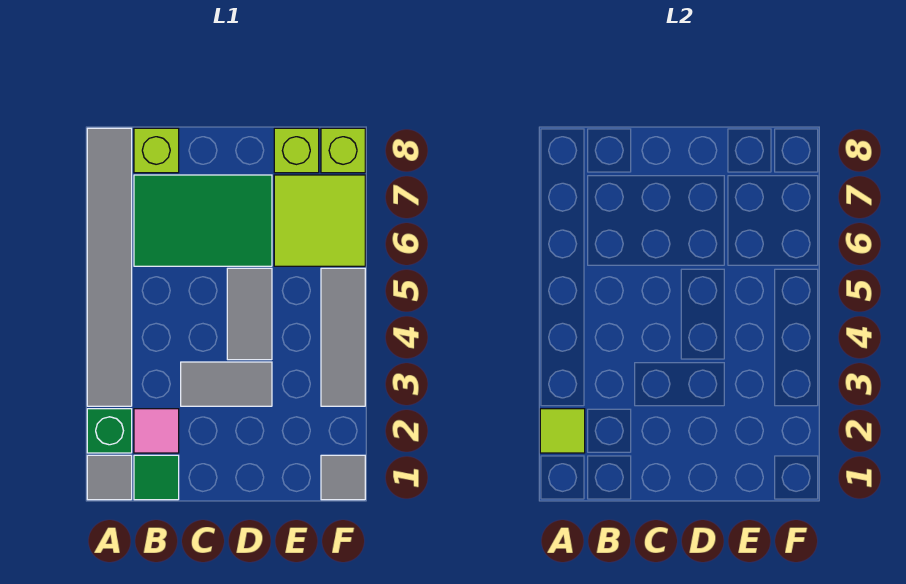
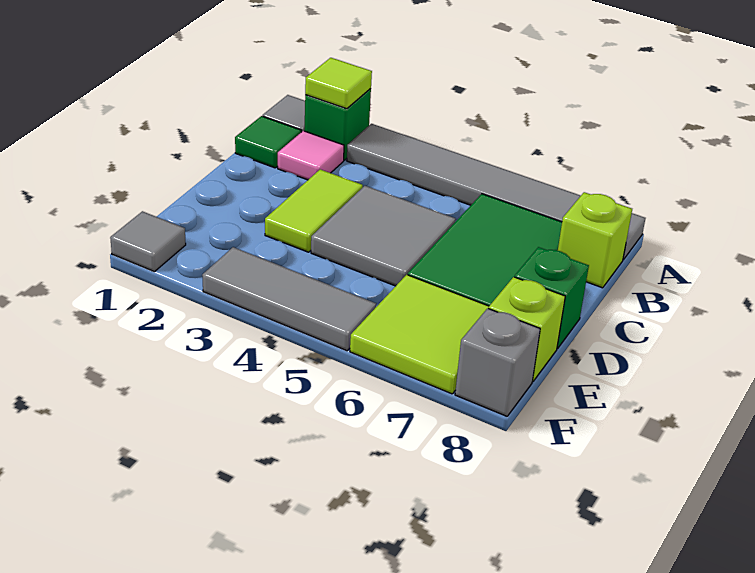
grey 1x2 tile [181,362,272,406] -> lime 1x2 tile [265,169,363,252]
grey 1x2 tile [227,268,272,360] -> grey 2x2 tile [311,186,456,286]
none -> green 1x1 brick [515,247,589,349]
lime 1x1 brick [321,128,365,173] -> grey 1x1 brick [455,308,540,416]

